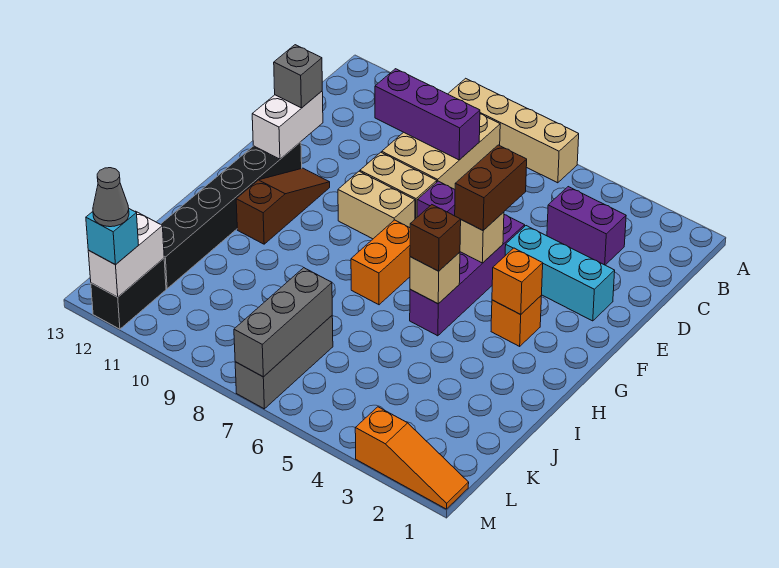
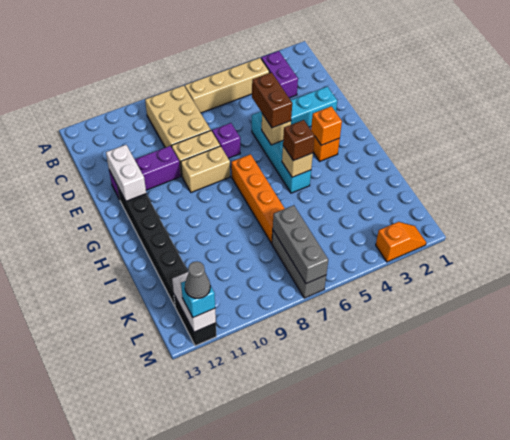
tan 1x4 brick [448,78,579,183] -> tan 1x4 brick moved to [185,58,269,113]
purple 1x2 brick [547,187,626,265] -> purple 1x2 brick turned to [261,51,298,98]
purple 1x3 brick [375,69,480,160] -> purple 1x3 brick moved to [109,146,181,200]
purple 1x4 brick [410,215,525,336] -> cyan 1x4 brick [252,112,311,193]
grey 1x1 brick [274,45,322,108] -> none
brown 1x3 slope [236,168,330,244] -> none
orange 1x2 brick [351,220,410,305] -> orange 1x4 brick [231,154,285,244]
orange 1x3 slope [355,407,469,509] -> orange 1x2 slope [376,222,426,262]

